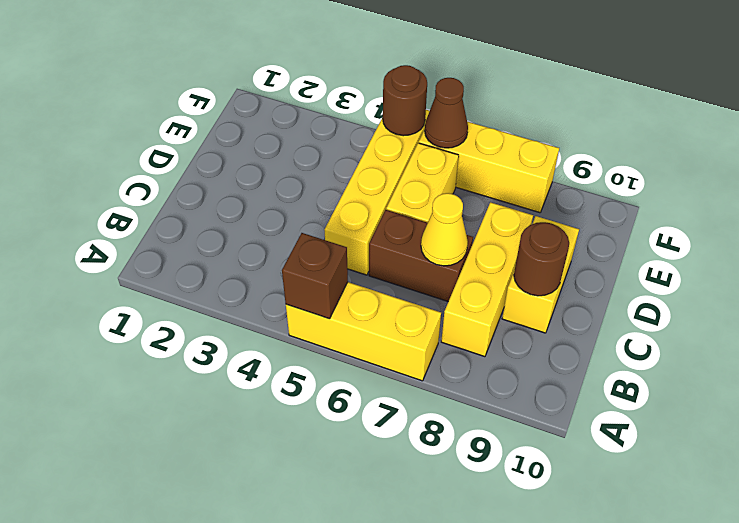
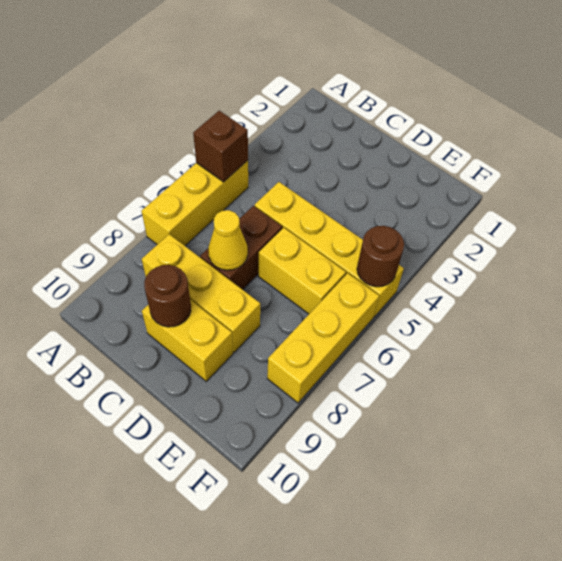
brown 1x1 cone [425,78,468,148] -> none

